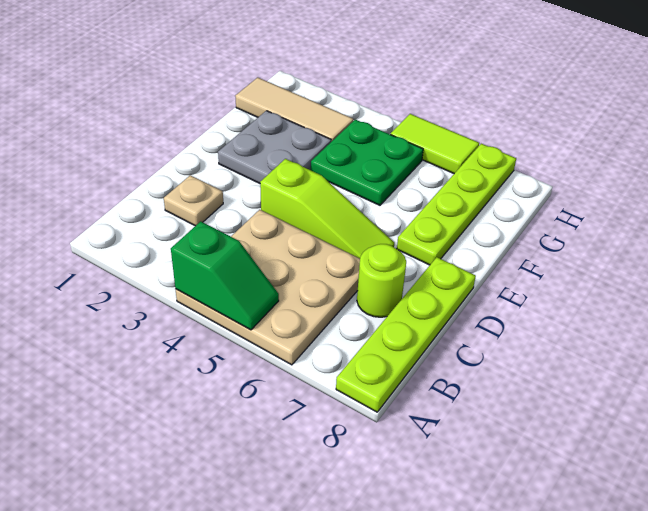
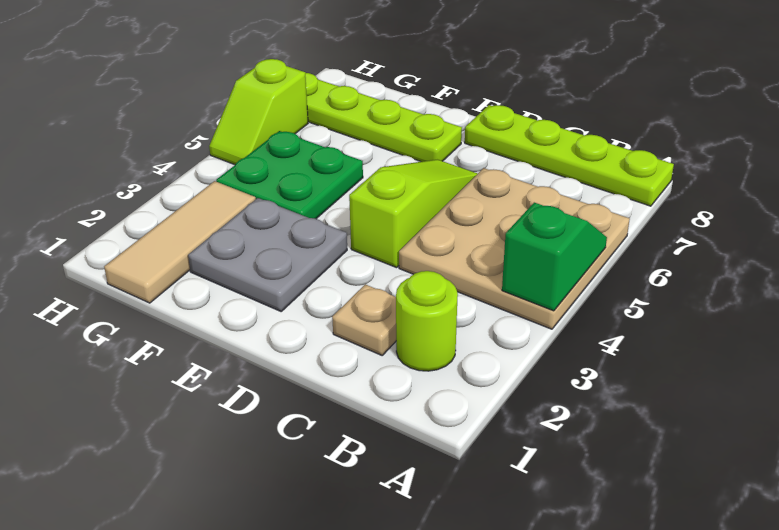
lime 1x1 round brick [357,244,406,317] -> lime 1x1 round brick moved to [396,271,458,371]
lime 1x2 tile [390,114,479,173] -> lime 1x2 slope [209,59,308,165]

